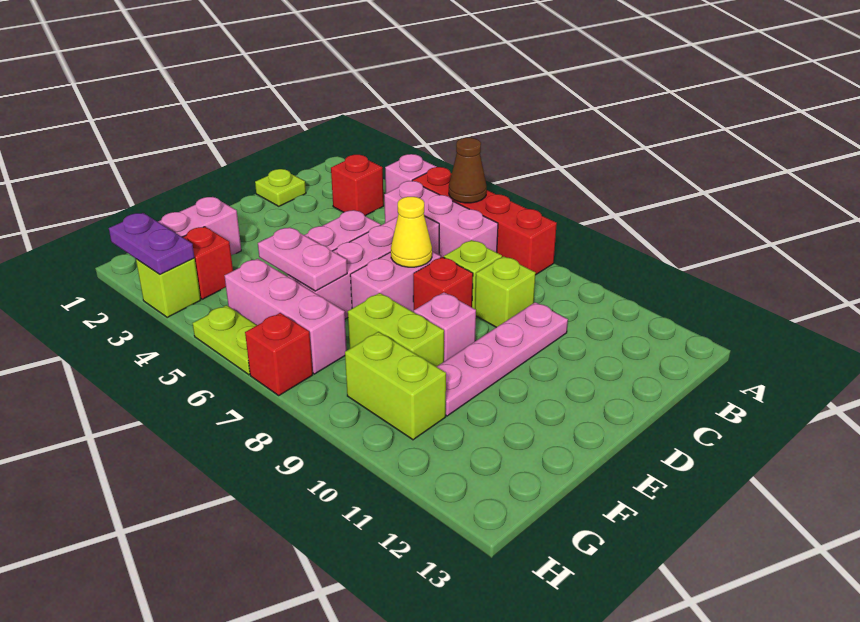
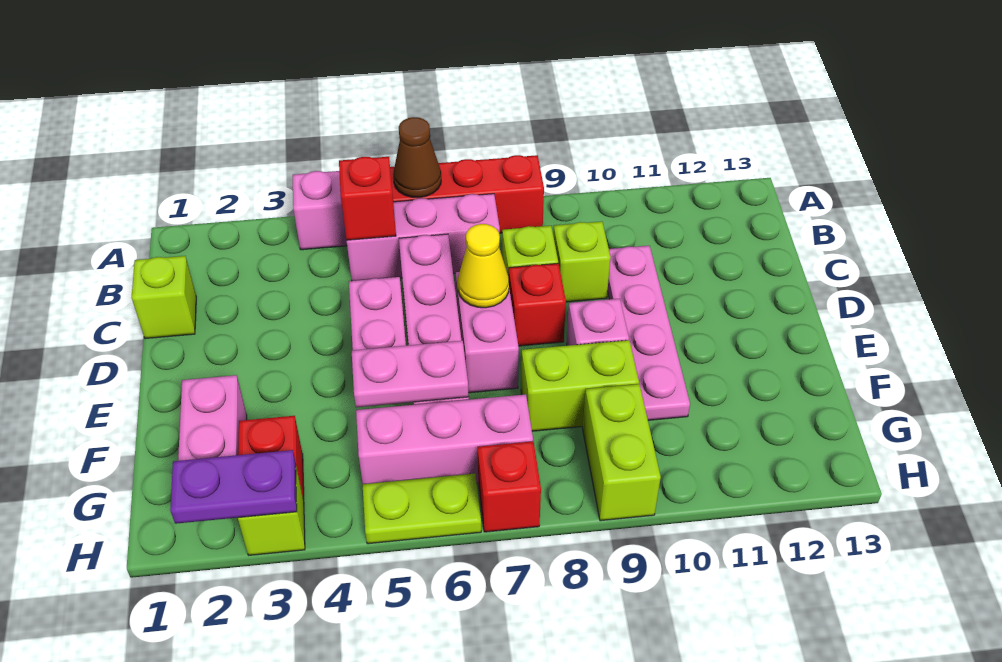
red 1x1 brick [331,155,384,216] -> red 1x1 brick moved to [339,157,396,240]
lime 1x1 plate [255,169,306,206] -> lime 1x1 brick [132,256,196,339]
lime 1x2 brick [345,332,446,440] -> lime 1x2 brick turned to [583,384,661,521]

